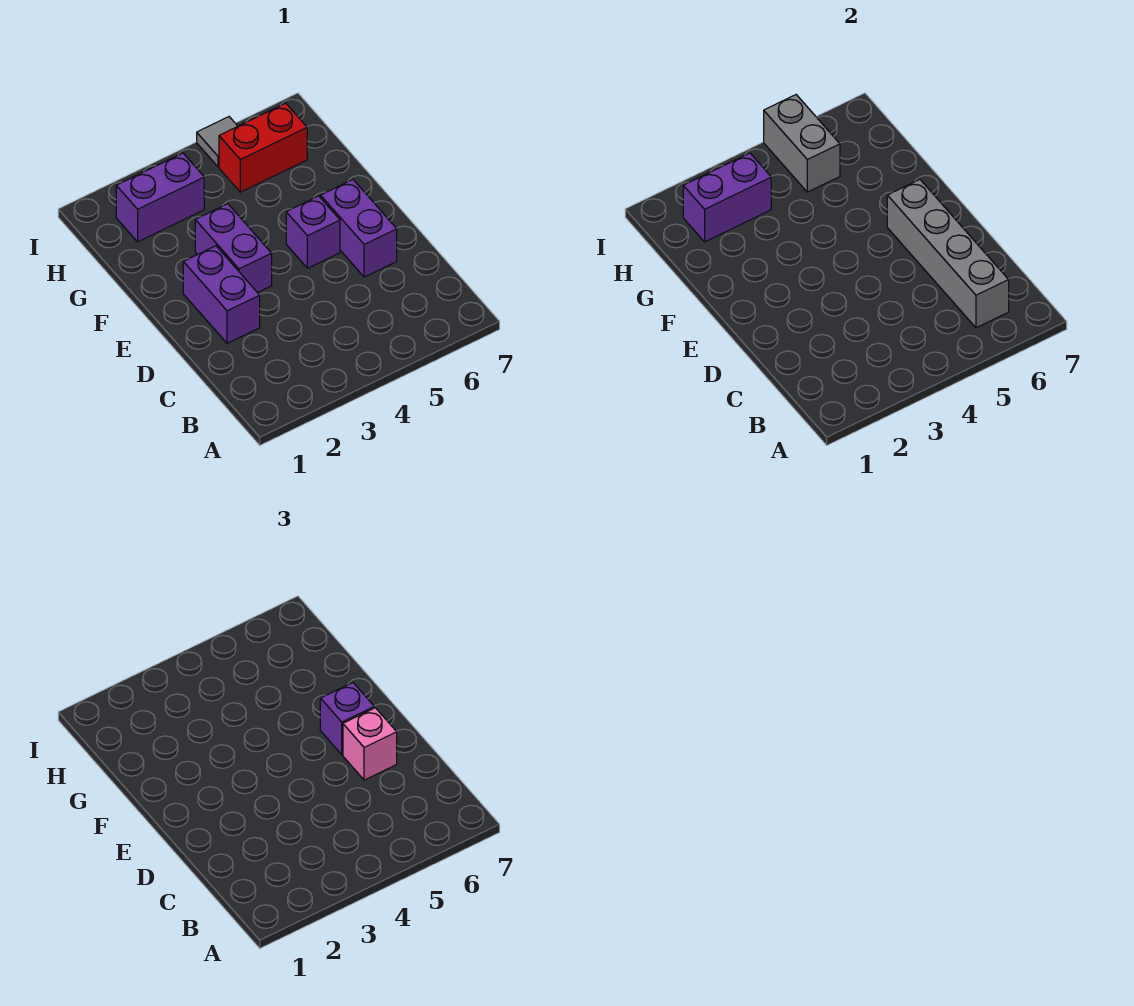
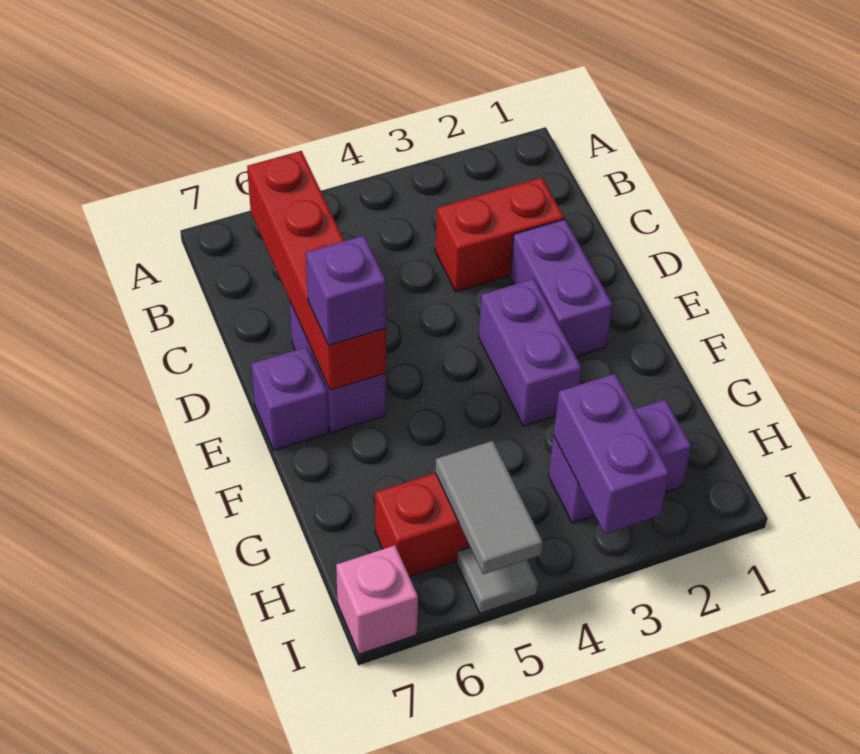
grey 1x4 brick [887,180,1009,328] -> red 1x4 brick [247,151,386,390]
none -> red 1x2 brick [435,178,564,292]
pink 1x1 brick [343,708,397,780] -> pink 1x1 brick moved to [336,545,418,654]
purple 1x1 brick [286,196,340,268] -> purple 1x1 brick moved to [251,347,329,450]
purple 1x2 brick [683,153,771,242] -> purple 1x2 brick turned to [554,374,669,534]
grey 1x2 brick [764,95,840,192] -> grey 1x2 tile [435,441,543,574]

